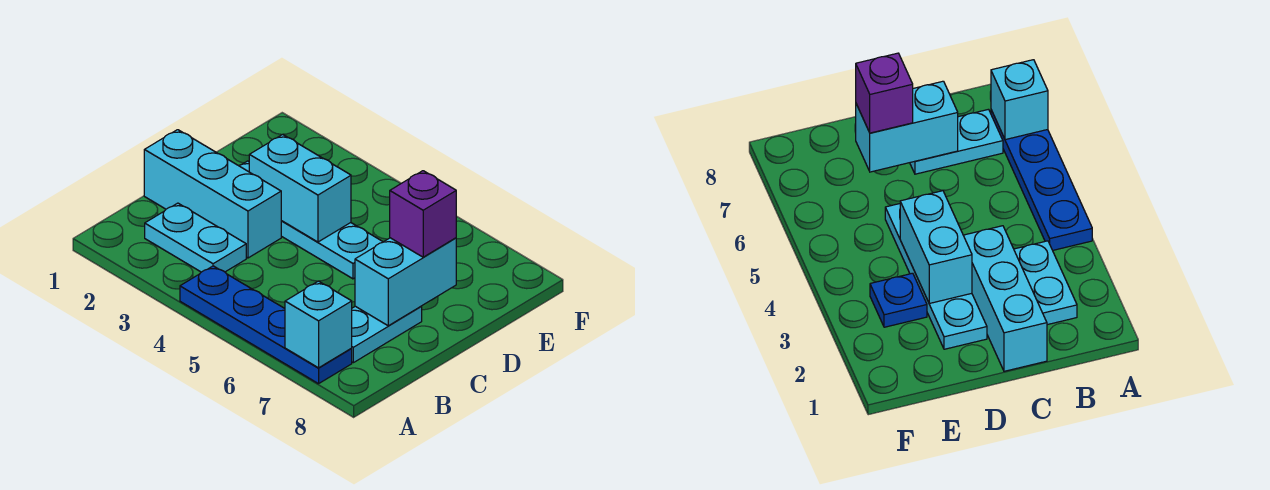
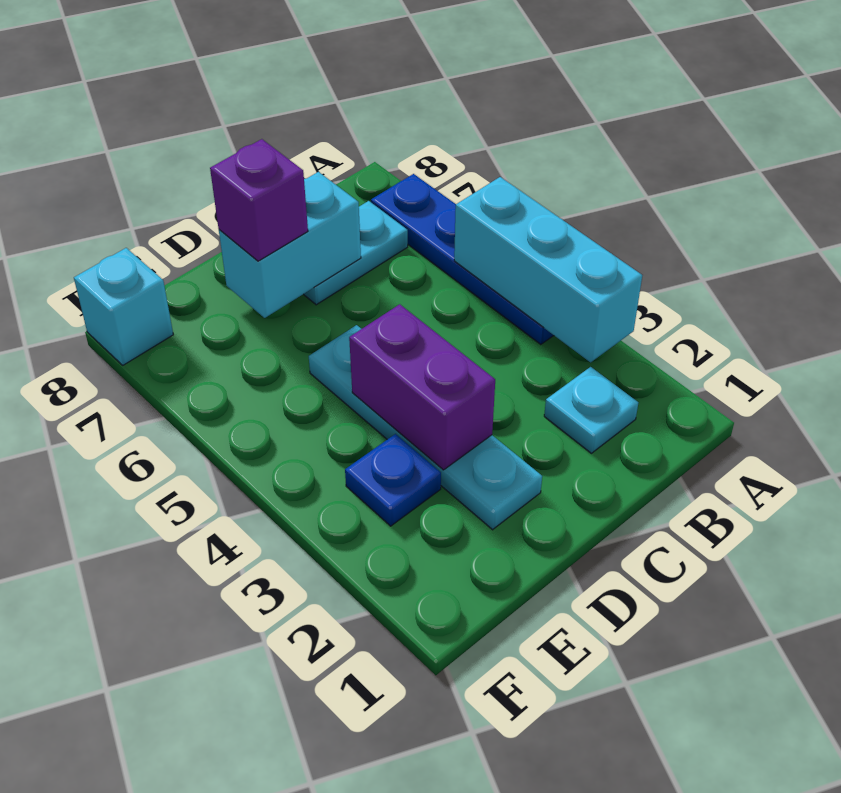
cyan 1x1 brick [285,281,352,368] -> cyan 1x1 brick moved to [74,248,173,365]
cyan 1x2 plate [145,203,246,272] -> cyan 1x1 plate [544,367,638,453]
cyan 1x3 brick [144,130,281,258] -> cyan 1x3 brick moved to [454,177,642,362]
cyan 1x2 brick [249,134,351,242] -> purple 1x2 brick [349,304,495,470]

